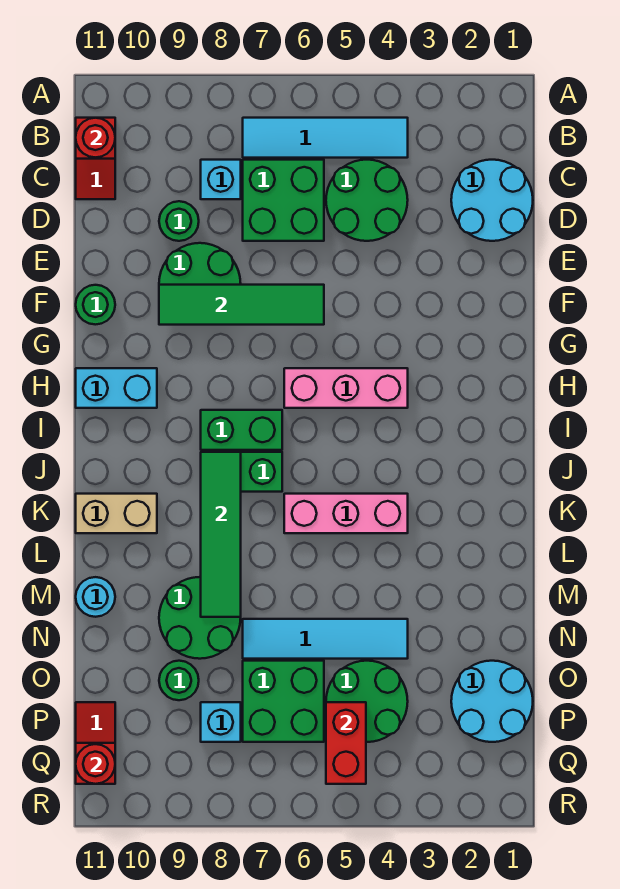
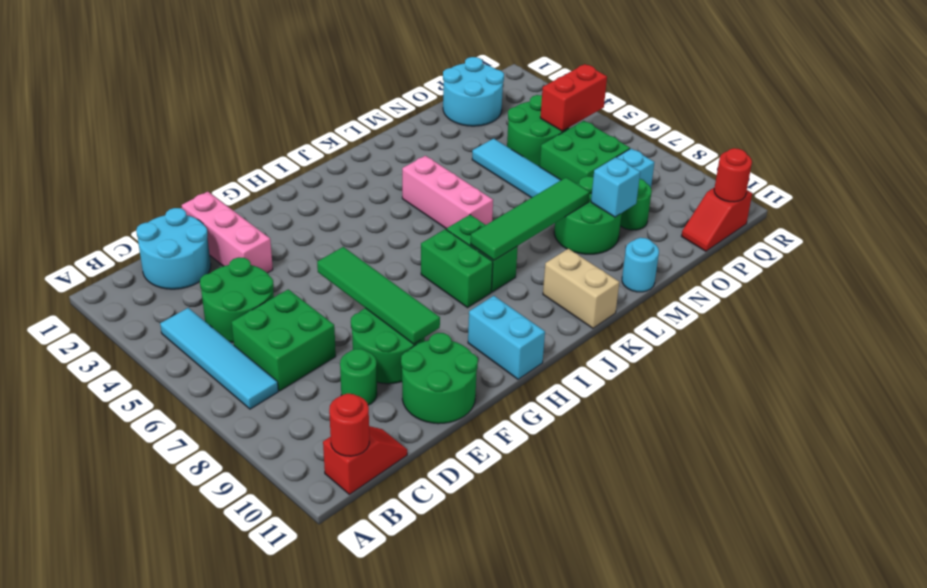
cyan 1x1 brick [201,160,241,199] -> cyan 1x1 brick moved to [591,157,640,217]
green 1x1 round brick [76,285,115,325] -> green 2x2 round brick [401,333,478,424]
pink 1x3 brick [284,368,408,408] -> pink 1x3 brick moved to [182,192,273,273]

